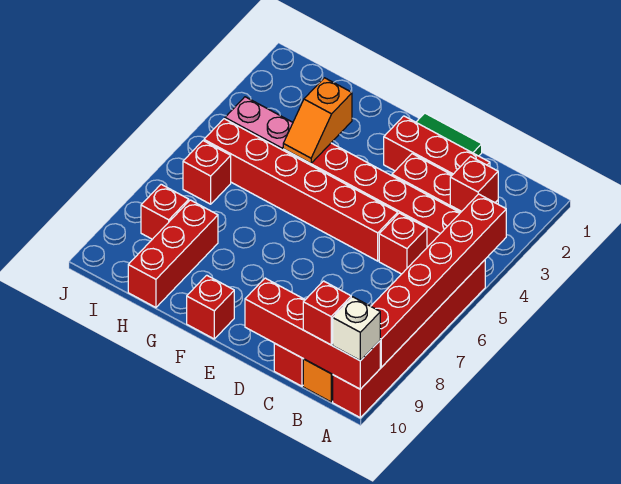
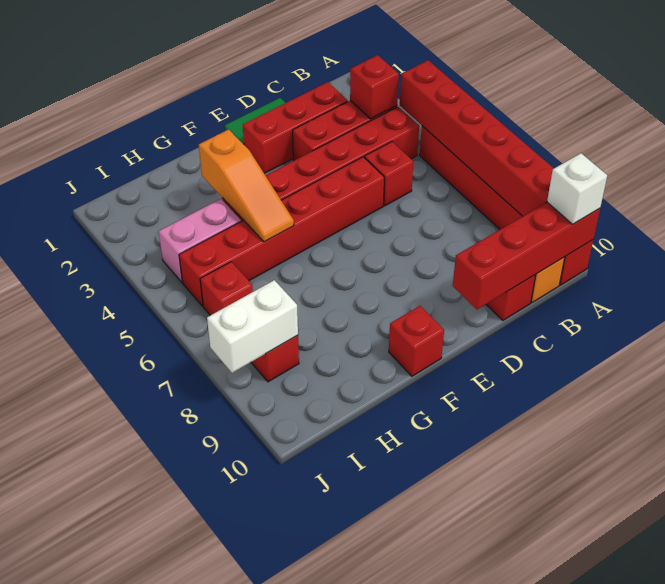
red 1x1 brick [303,281,351,345] -> none
orange 1x2 slope [283,78,352,163] -> orange 1x3 slope [199,129,294,242]
red 1x3 brick [128,200,218,308] -> none
none -> white 1x2 brick [207,280,298,373]

